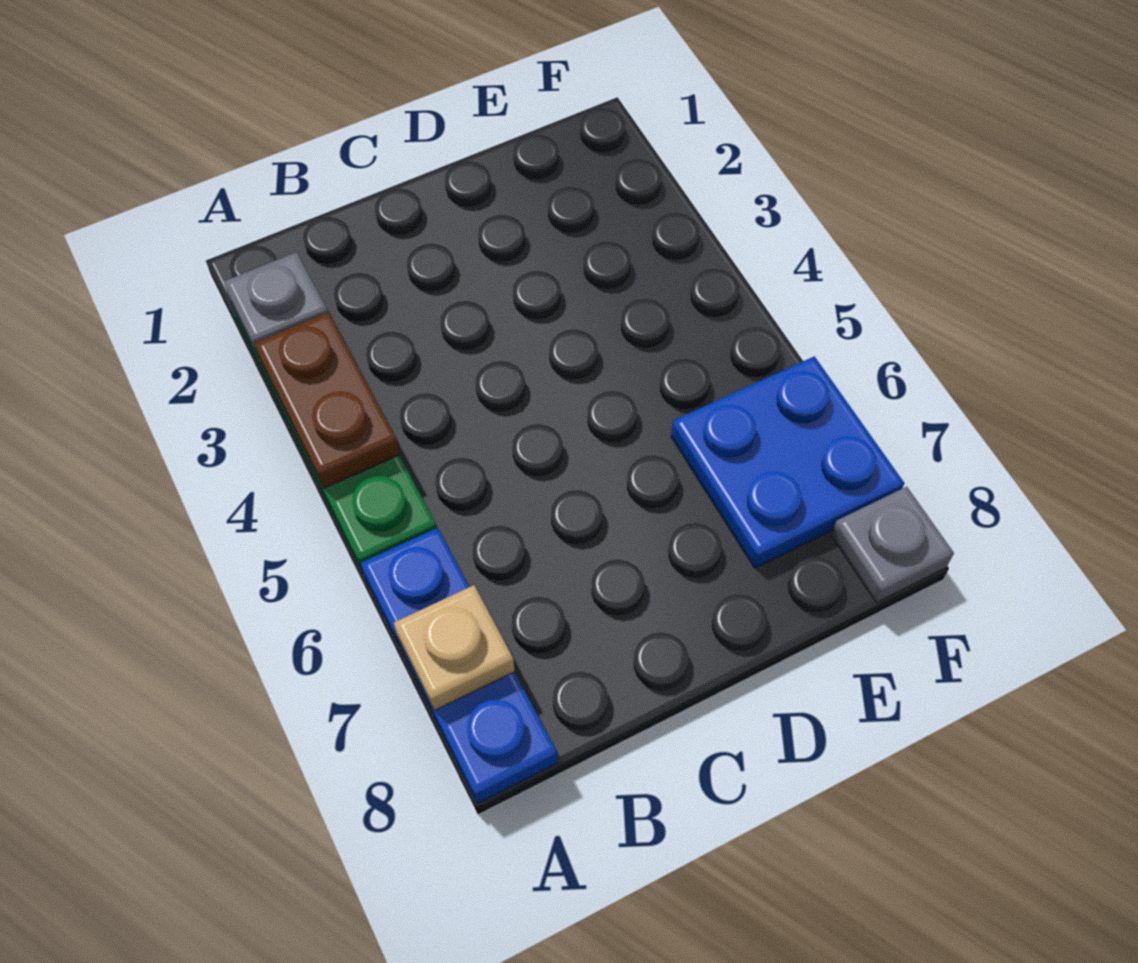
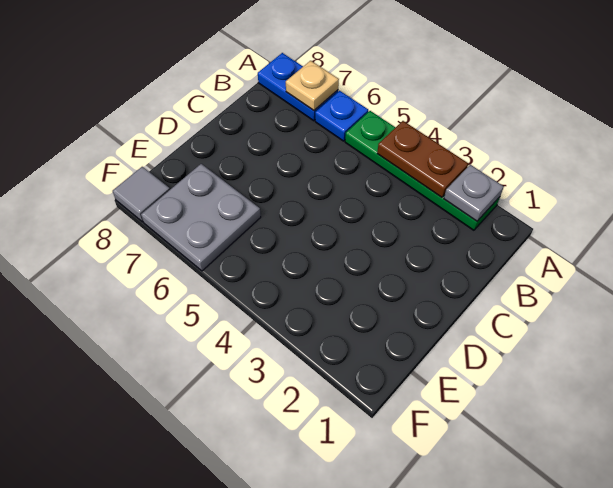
blue 2x2 plate [671,356,904,568] -> grey 2x2 plate [141,164,261,271]
grey 1x1 plate [831,487,954,603] -> grey 1x1 tile [113,167,170,222]

